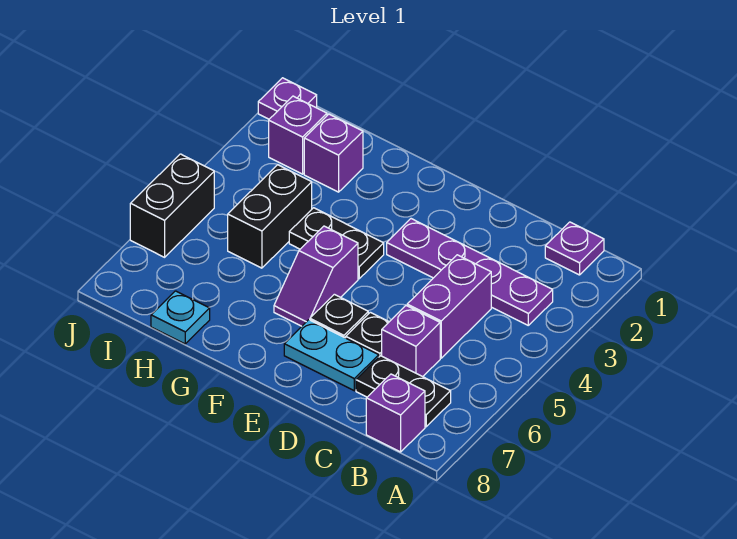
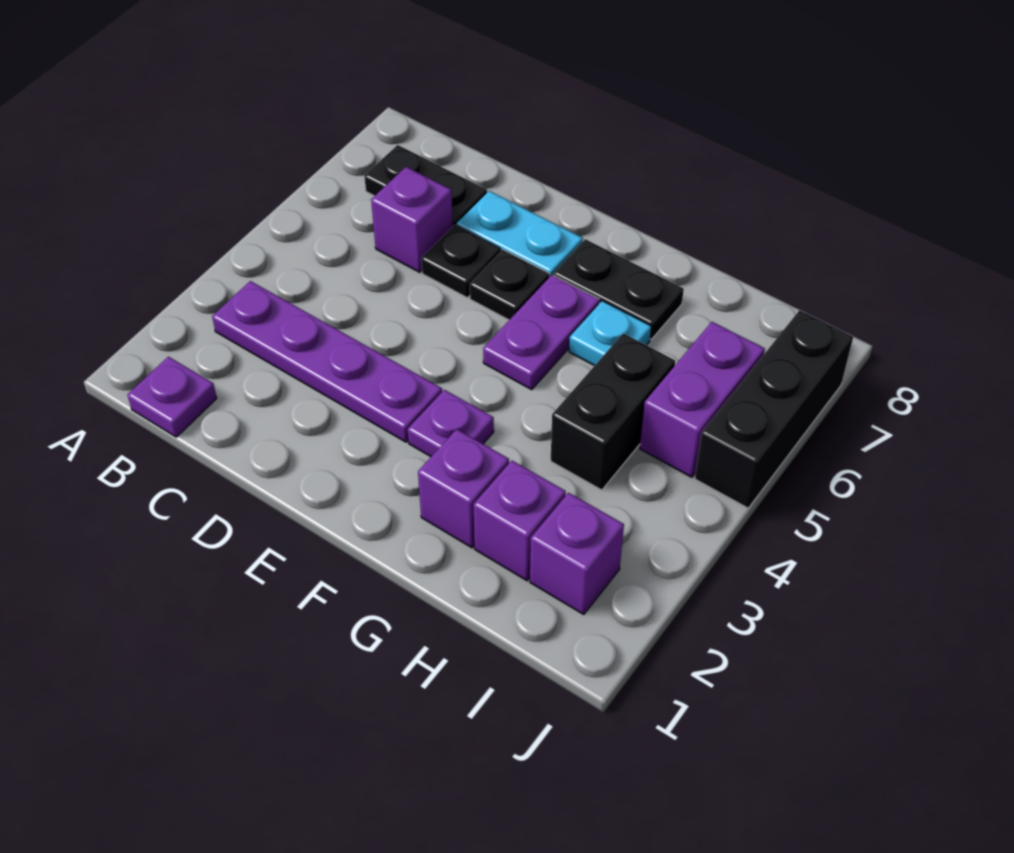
purple 1x1 brick [366,374,425,452] -> purple 1x1 brick moved to [418,429,509,548]
purple 1x2 brick [407,255,491,358] -> purple 1x2 brick moved to [640,322,765,477]
black 1x2 plate [289,208,384,279] -> black 1x2 plate moved to [553,239,684,339]
purple 1x2 slope [274,226,358,326] -> purple 1x2 plate [483,275,600,390]
cyan 1x1 plate [151,291,210,344] -> cyan 1x1 plate moved to [569,301,651,366]
purple 1x1 plate [258,78,317,119] -> purple 1x1 plate moved to [408,390,494,457]
black 1x2 brick [130,154,214,257] -> black 1x3 brick [695,310,853,508]

